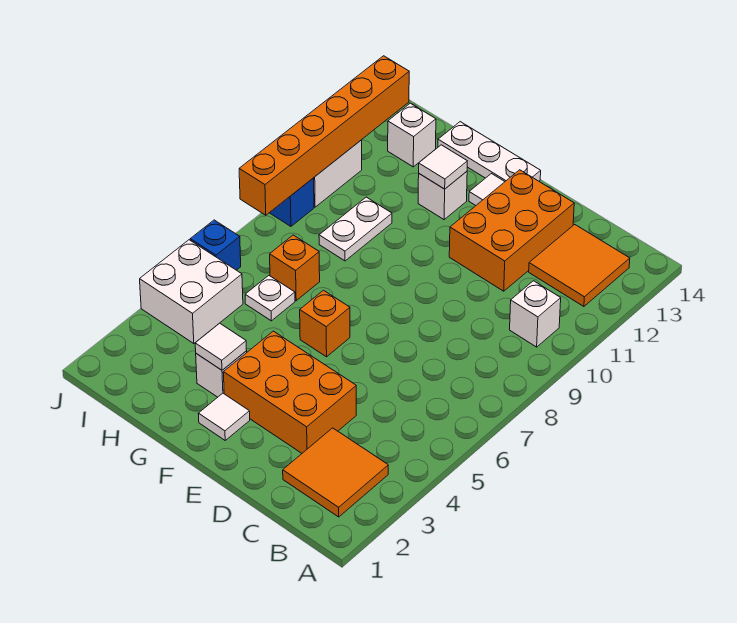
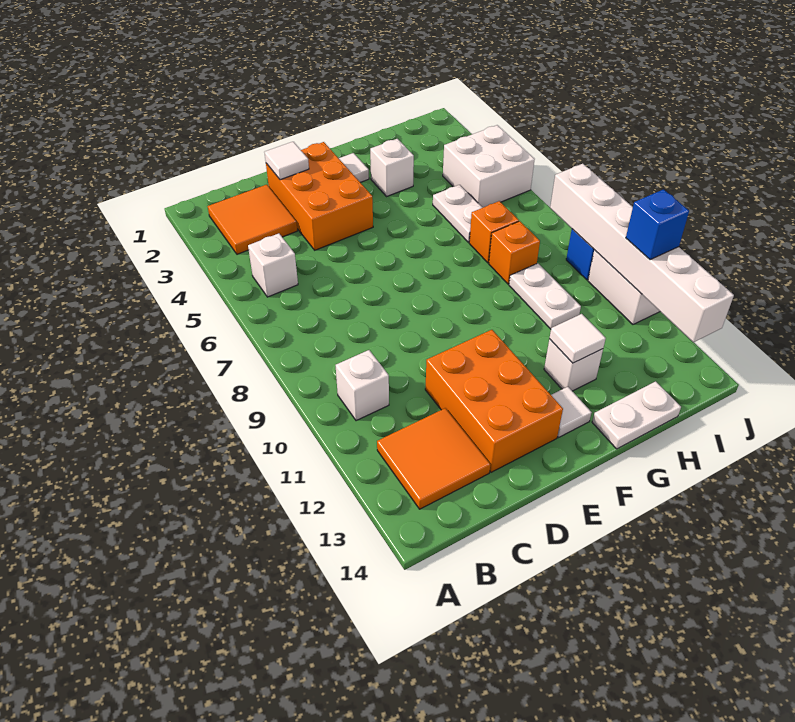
orange 2x3 brick [223,331,356,453] -> orange 2x3 brick turned to [266,142,373,250]
orange 1x1 brick [300,290,350,357] -> orange 1x1 brick moved to [489,221,540,284]
white 1x3 plate [438,122,541,181] -> white 1x2 plate [592,381,681,449]
white 1x1 tile [195,323,247,370] -> white 1x1 tile moved to [264,142,309,180]
white 1x1 plate [245,276,295,321] -> white 1x2 plate [433,185,483,242]
white 1x1 brick [388,103,436,167] -> white 1x1 brick moved to [248,233,298,297]
blue 1x1 brick [190,220,241,270] -> blue 1x1 brick moved to [626,190,689,260]
orange 1x6 brick [239,56,409,215] -> white 1x6 brick [550,164,734,342]

